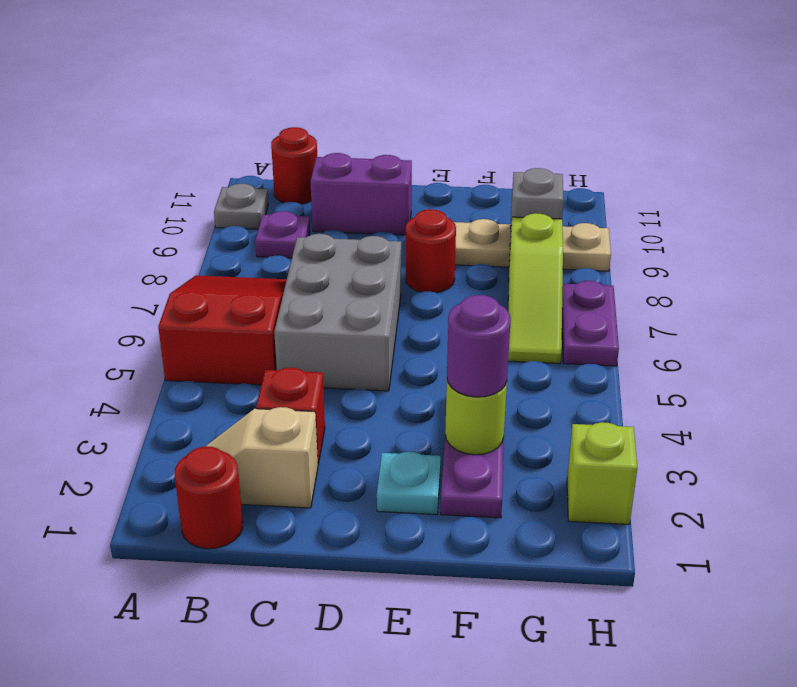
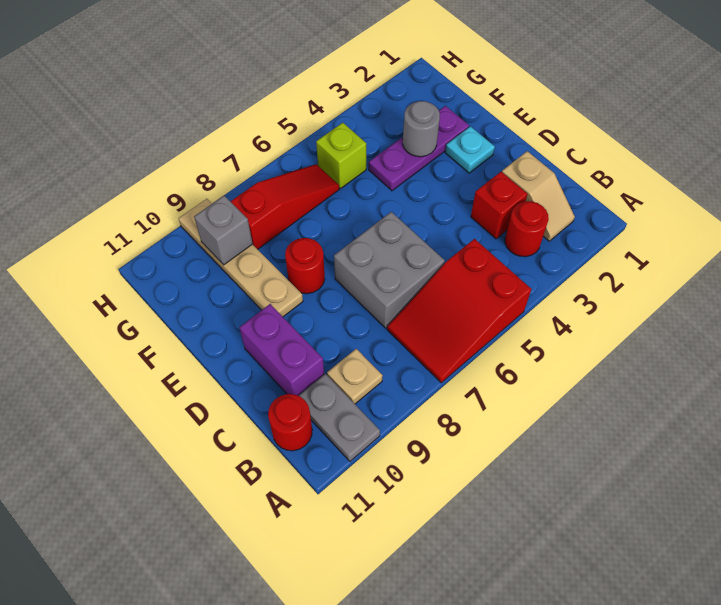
grey 1x1 plate [214,184,268,229] -> grey 1x2 plate [298,374,380,461]
red 1x1 round brick [174,446,243,549] -> red 1x1 round brick moved to [505,201,549,257]
purple 1x1 plate [255,211,310,258] -> tan 1x1 plate [327,349,383,404]
grey 2x3 brick [274,234,401,391] -> grey 2x2 brick [334,212,445,328]
lime 1x1 round brick [445,380,507,455] -> grey 1x1 round brick [403,101,440,157]
purple 1x1 round brick [447,295,511,397] -> none
lime 1x3 slope [508,213,563,363] -> red 1x3 slope [230,164,339,249]
lime 1x1 brick [567,422,637,524] -> lime 1x1 brick moved to [316,123,366,188]
purple 1x2 plate [562,281,619,366] -> none

